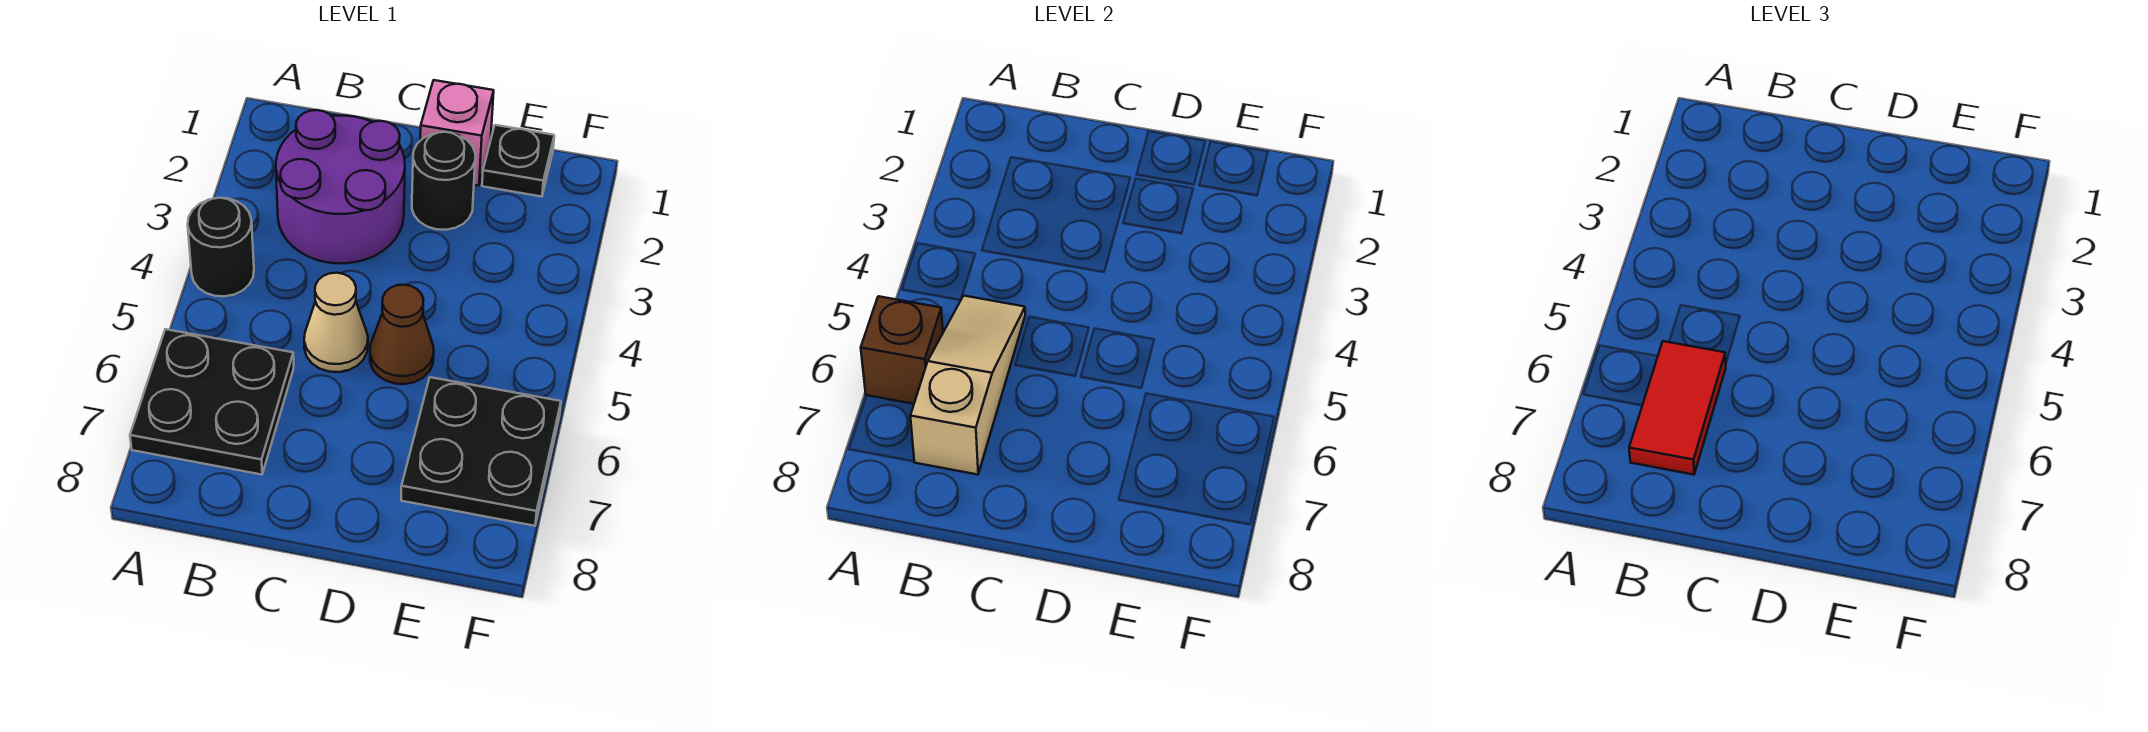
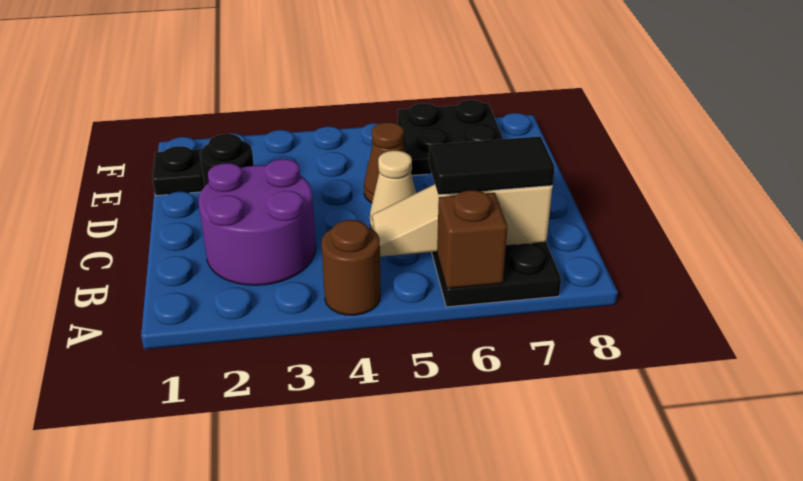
black 1x1 round brick [188,198,254,296] -> brown 1x1 round brick [322,220,381,315]
red 1x2 tile [1629,341,1726,475] -> black 1x2 tile [429,137,555,195]
pink 1x1 brick [420,80,494,186] -> none

